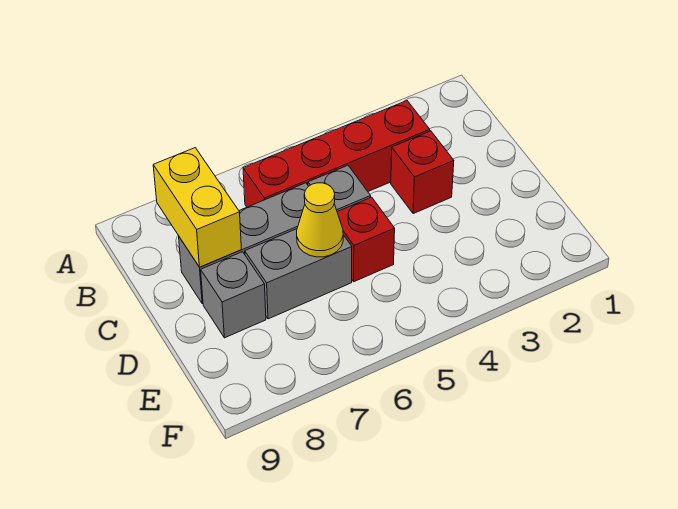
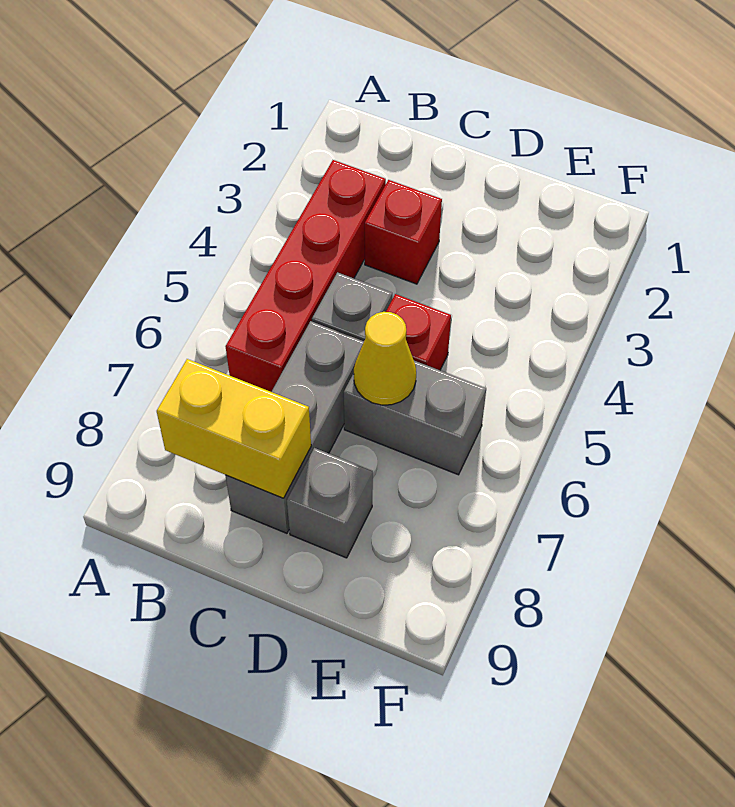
grey 1x2 brick [245,229,352,319] -> grey 1x2 brick turned to [344,361,486,475]

